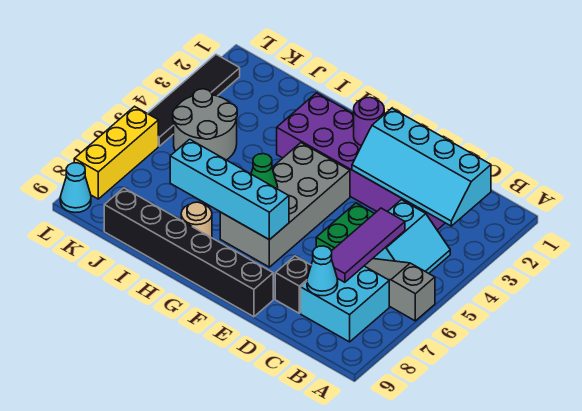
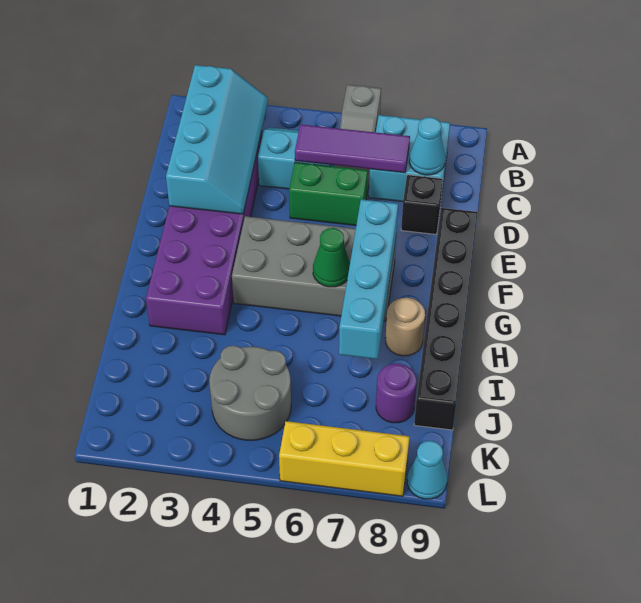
purple 1x1 round brick [354,97,384,146] -> purple 1x1 round brick moved to [376,364,417,423]
black 1x4 tile [147,55,240,146] -> none

